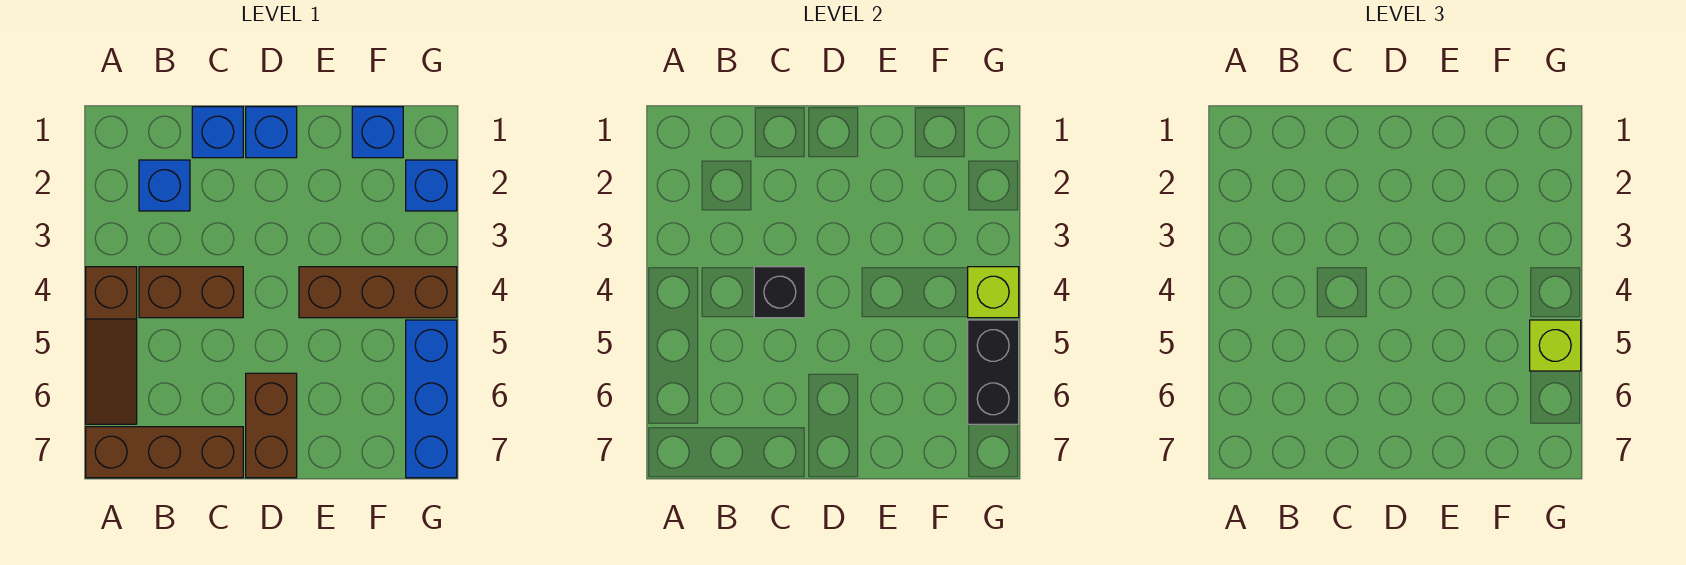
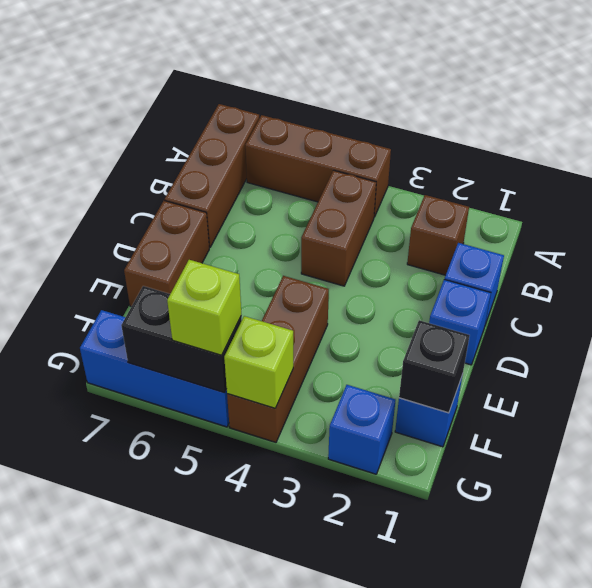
brown 1x3 slope [86,267,137,424] -> brown 1x3 brick [245,115,391,217]
blue 1x1 brick [139,160,190,211] -> brown 1x1 brick [407,195,469,275]
black 1x1 brick [754,267,805,318] -> black 1x1 brick moved to [399,320,470,413]
brown 1x2 brick [246,373,297,478] -> brown 1x2 brick turned to [124,201,209,307]

